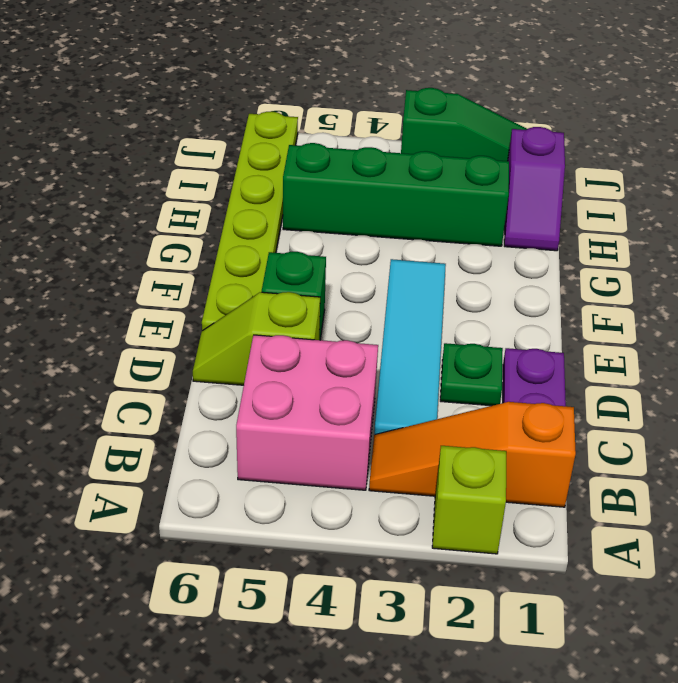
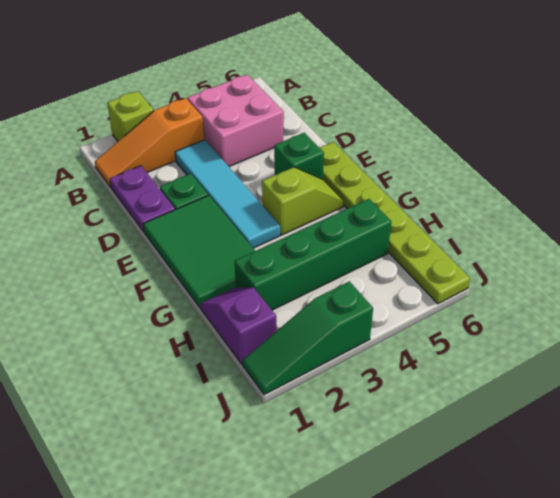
orange 1x3 slope [369,402,576,507] -> orange 1x3 slope turned to [95,98,204,187]
lime 1x2 slope [193,292,320,385] -> lime 1x2 slope moved to [262,167,344,235]
none -> green 2x3 tile [143,195,255,308]

